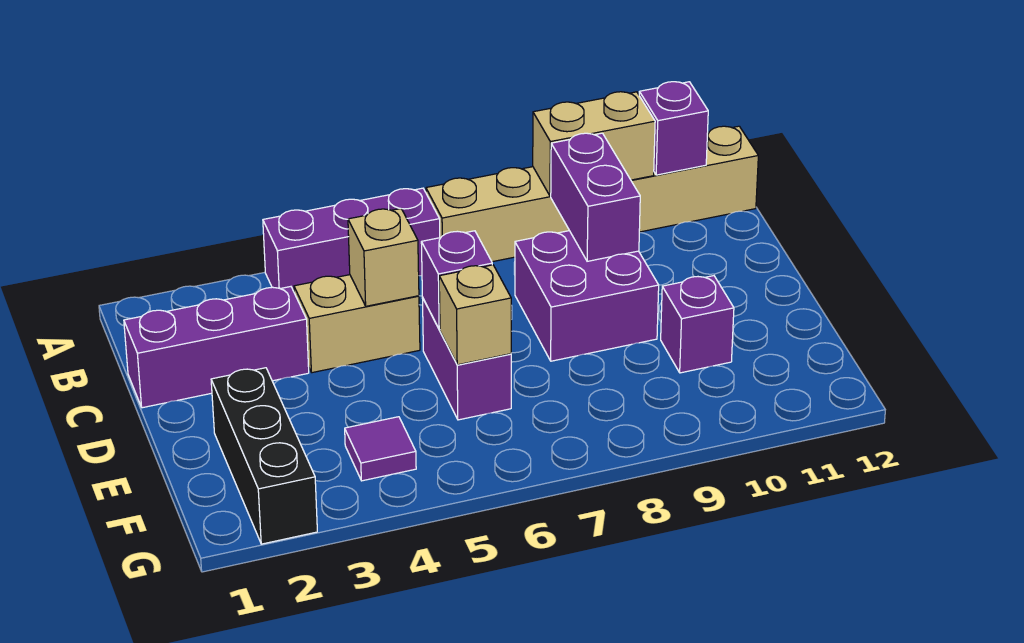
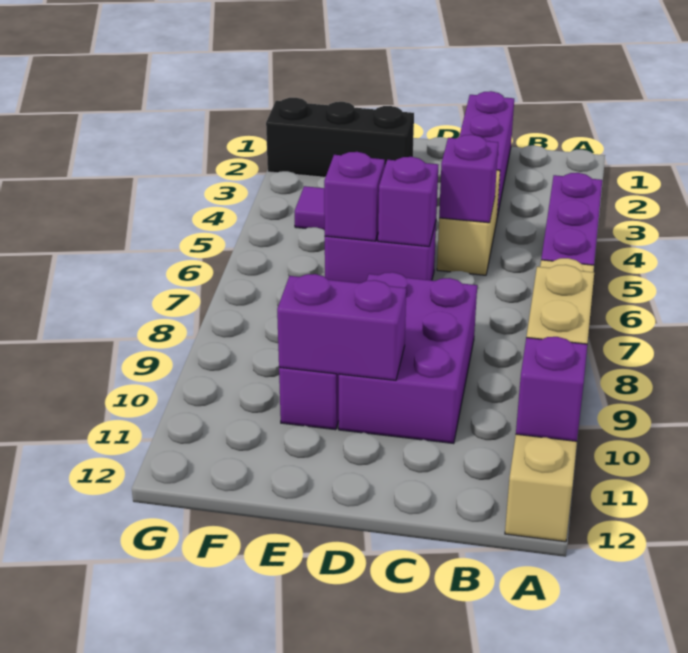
purple 1x2 brick [551,133,640,261] -> purple 1x2 brick moved to [277,274,406,380]
tan 1x1 brick [348,209,419,306] -> purple 1x1 brick [439,135,498,223]
purple 2x2 brick [515,231,659,361] -> purple 2x3 brick [339,272,477,444]
tan 1x1 brick [439,265,511,365] -> purple 1x1 brick [324,152,385,241]

